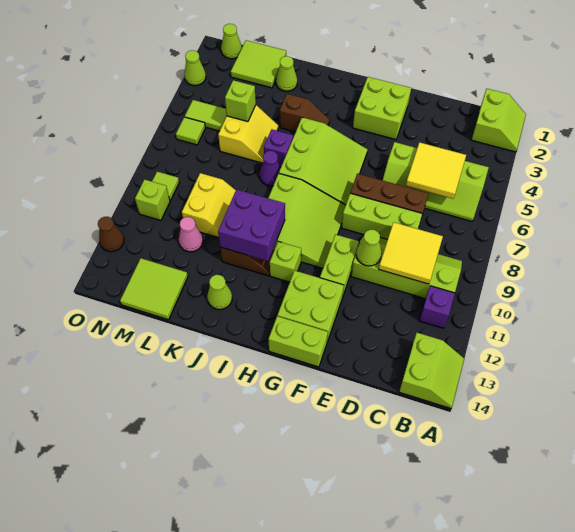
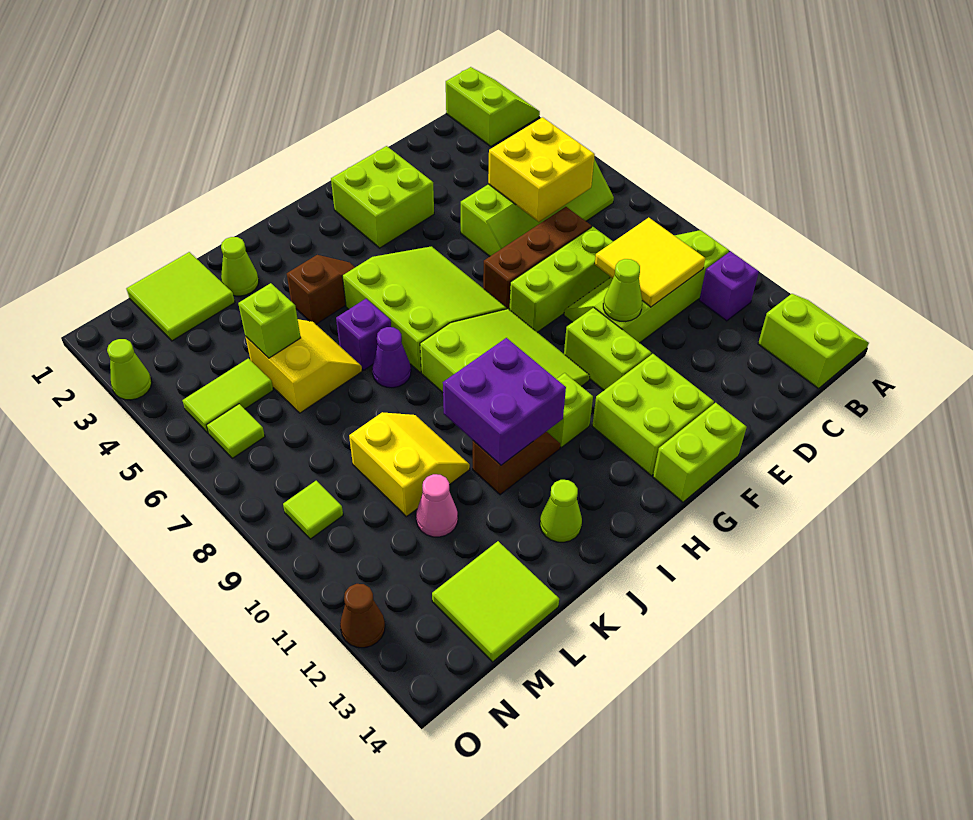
yellow 2x2 tile [406,142,466,199] -> yellow 2x2 brick [488,117,595,222]
lime 1x1 cone [221,24,242,59] -> none
lime 1x1 brick [135,180,170,220] -> none

